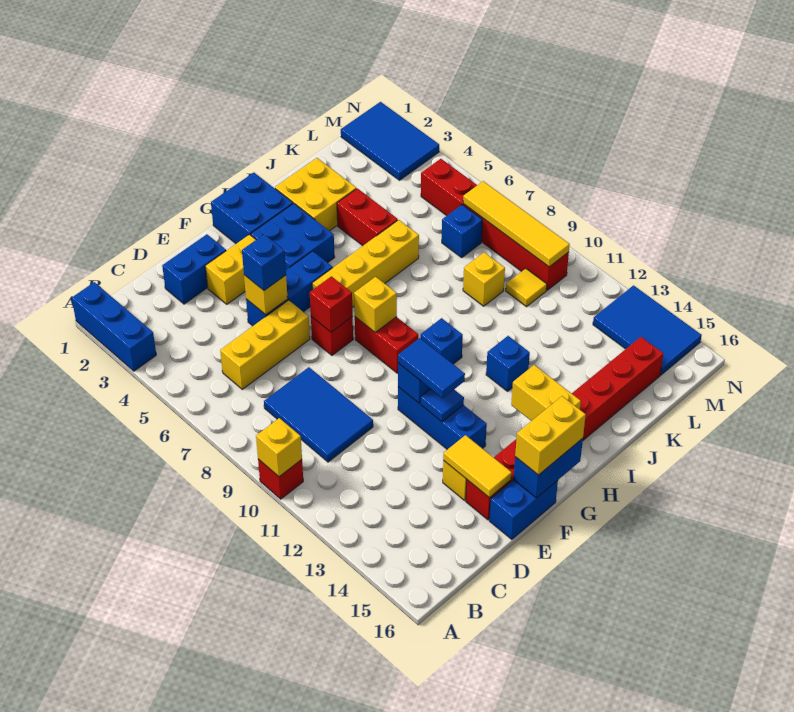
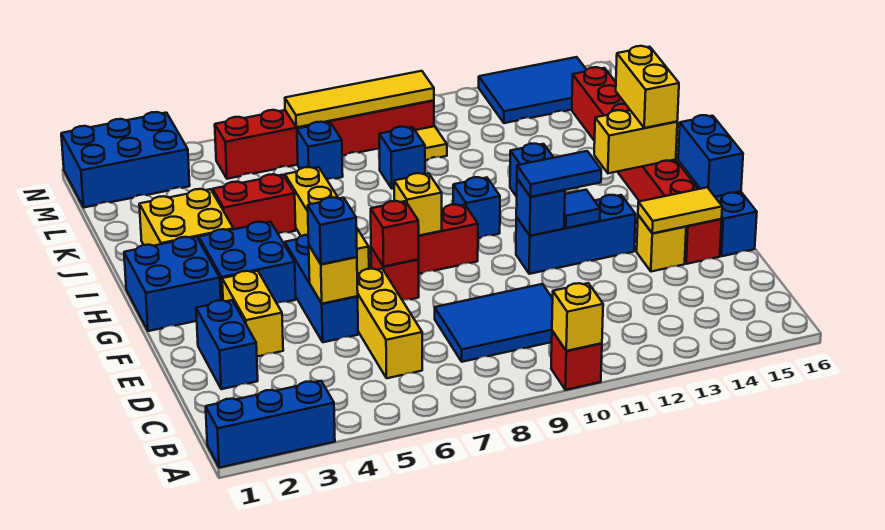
yellow 1x2 brick [515,396,586,475] -> yellow 1x2 brick moved to [616,46,679,128]
yellow 1x1 brick [463,252,505,306] -> blue 1x1 brick [379,127,425,189]
blue 2x3 tile [341,102,439,180] -> blue 2x3 brick [61,112,190,207]

